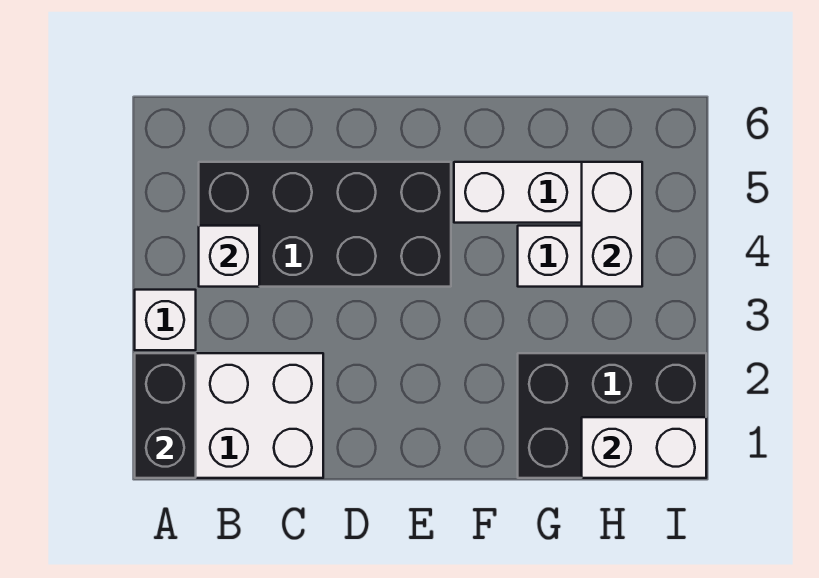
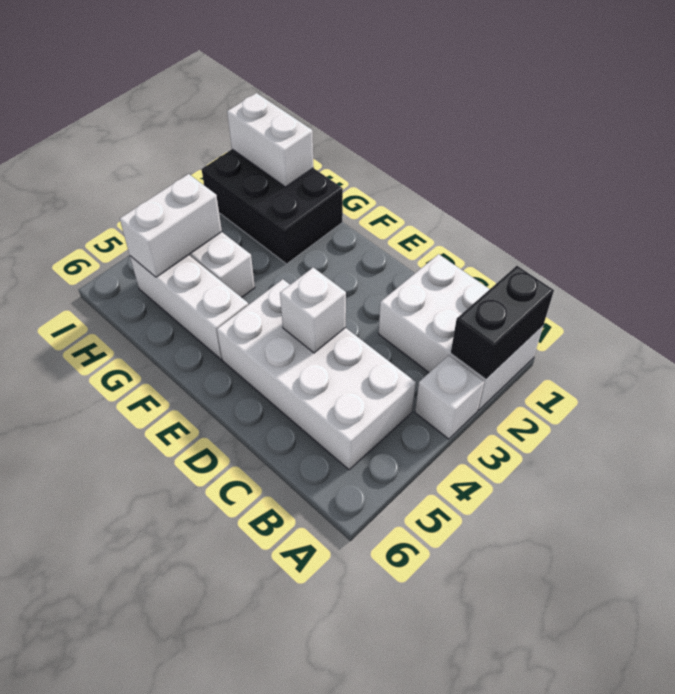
black 2x4 brick [199,162,451,287] -> white 2x4 brick [217,279,416,470]
white 1x1 brick [199,226,259,287] -> white 1x1 brick moved to [280,268,346,353]

